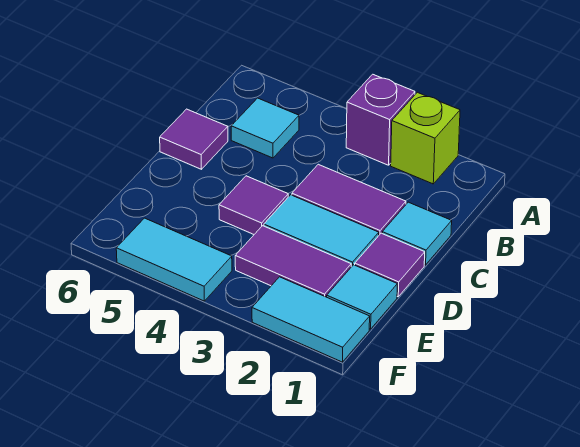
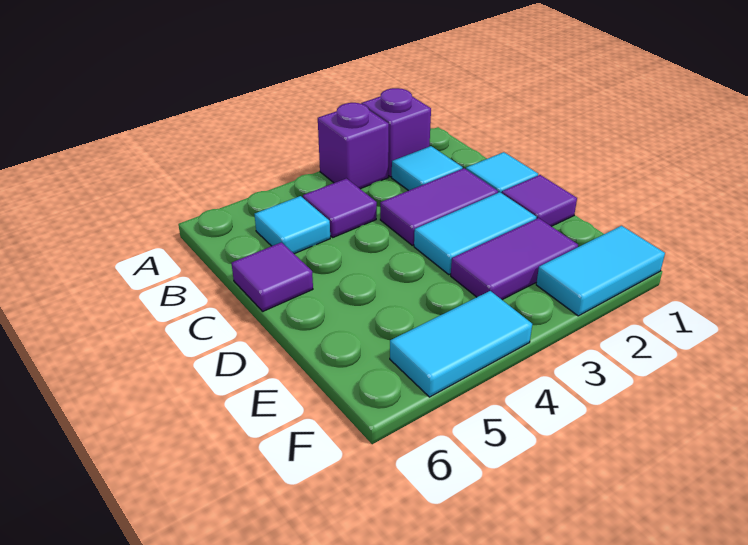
lime 1x1 brick [391,92,460,184] -> purple 1x1 brick [361,88,431,177]
purple 1x1 tile [219,176,288,234] -> purple 1x1 tile moved to [303,178,377,237]
cyan 1x1 tile [327,265,397,329] -> cyan 1x1 tile moved to [392,146,463,191]

